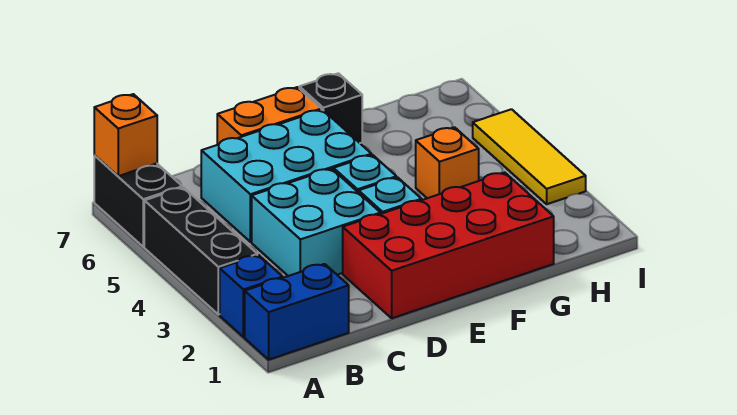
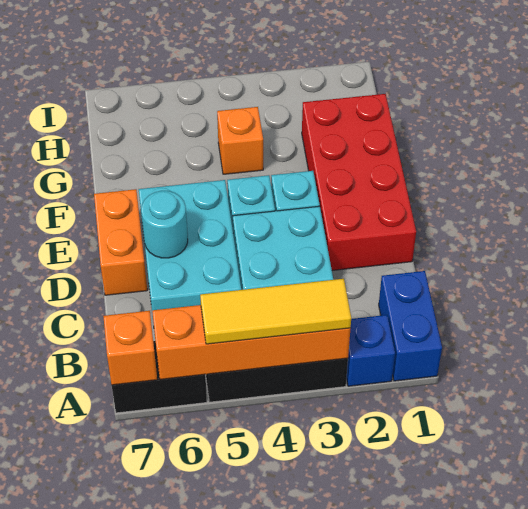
none -> orange 1x4 brick [152,305,350,379]
none -> cyan 1x1 round brick [141,191,188,258]
black 1x1 brick [299,73,362,143] -> none
yellow 1x3 tile [473,109,586,204] -> yellow 1x3 tile moved to [200,279,351,344]

